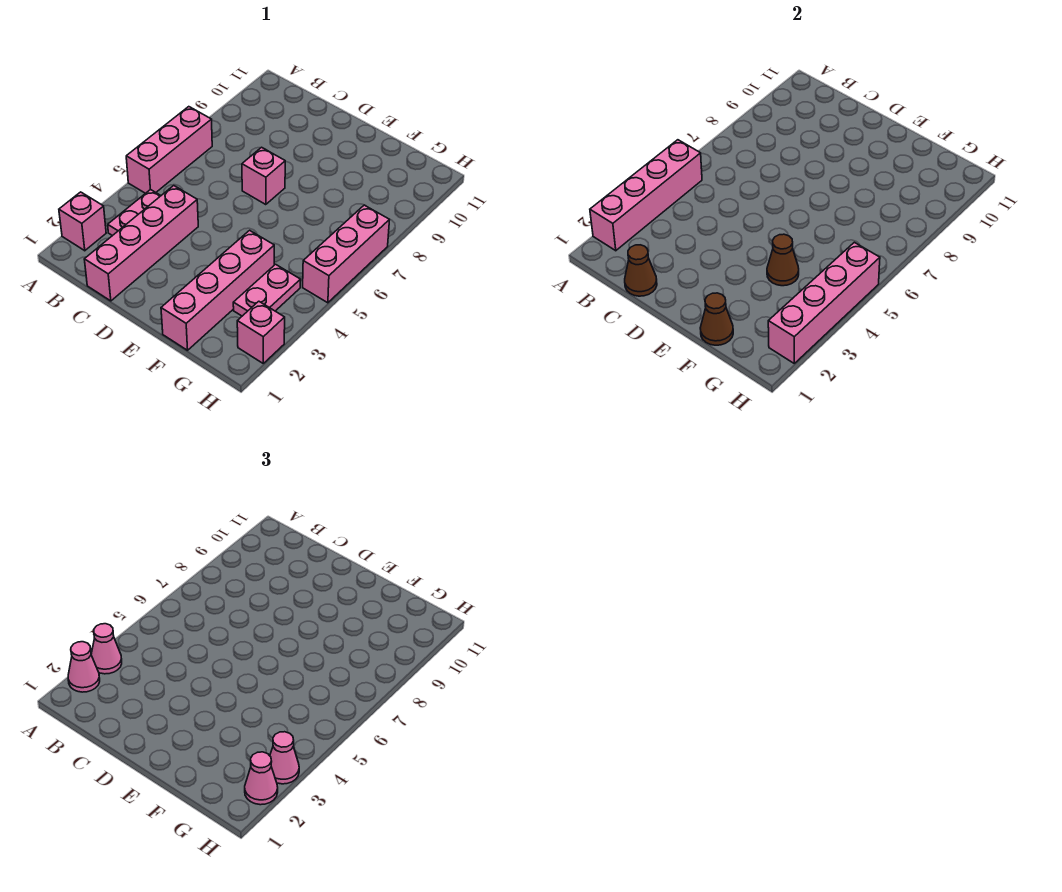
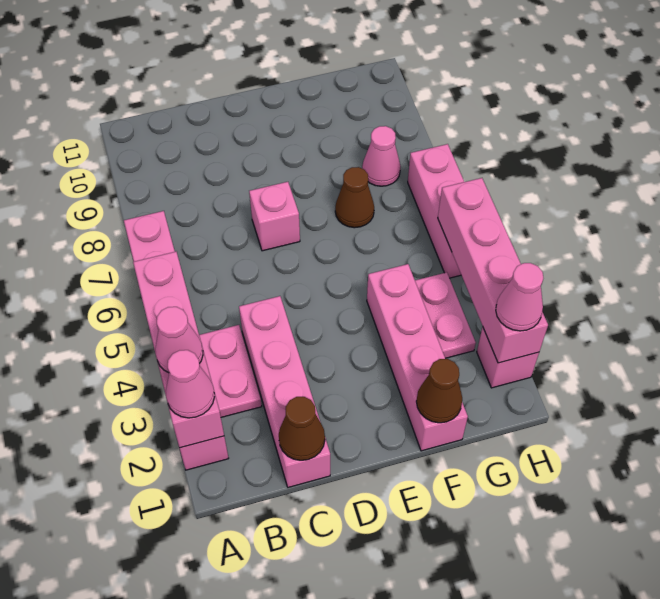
brown 1x1 cone [767,234,799,286] -> brown 1x1 cone moved to [335,167,374,228]
pink 1x1 cone [270,732,299,784] -> pink 1x1 cone moved to [362,126,401,186]

